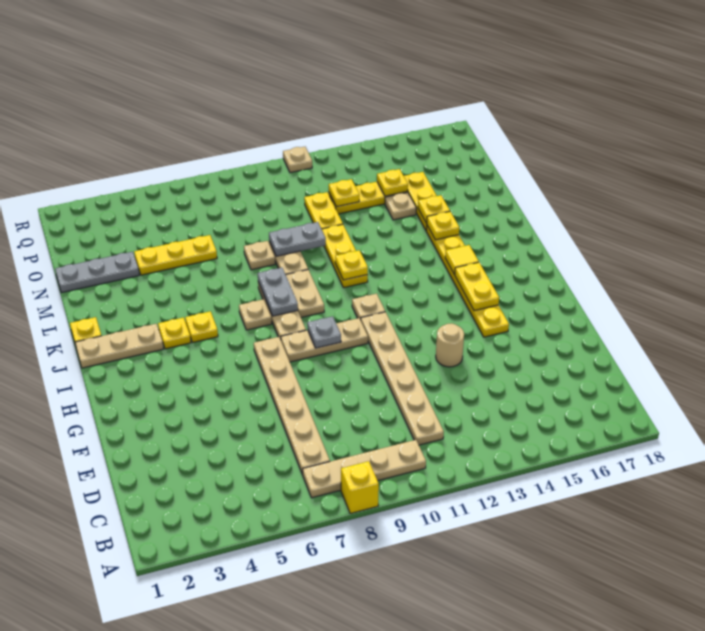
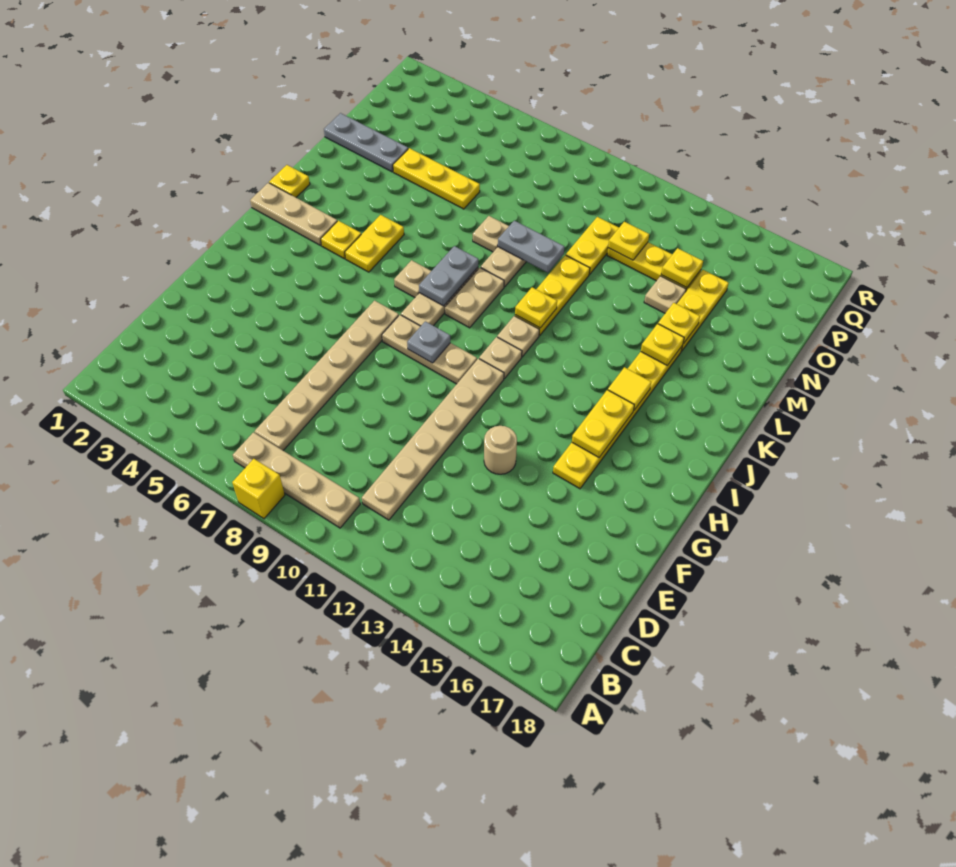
yellow 1x1 plate [185,311,218,343] -> yellow 1x2 plate [345,215,404,272]
tan 1x1 plate [283,147,312,173] -> tan 1x1 plate moved to [497,316,539,357]

